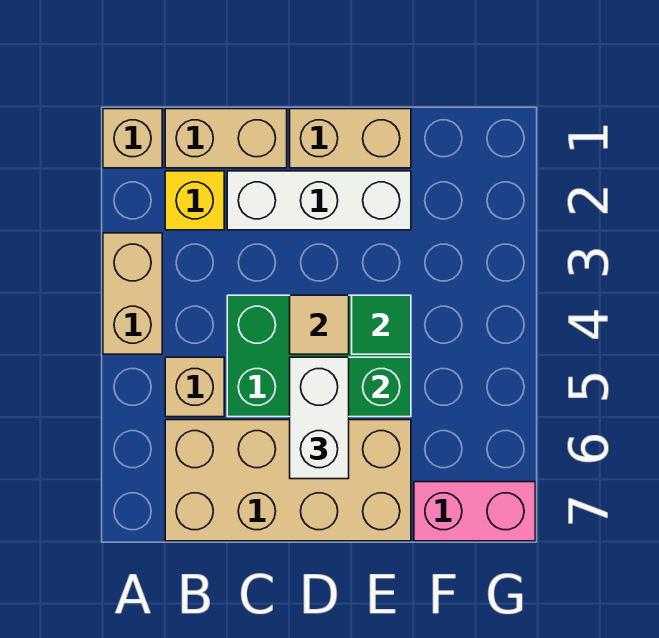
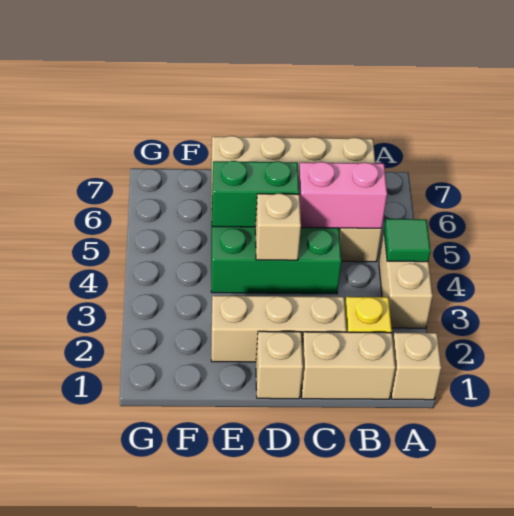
white 1x3 brick [227,171,411,230] -> tan 1x3 brick [211,296,347,362]
tan 1x2 brick [290,109,411,168] -> tan 1x1 brick [256,331,303,399]
tan 1x1 tile [290,295,349,354] -> tan 1x1 brick [255,193,301,260]
white 1x2 brick [290,357,349,479] -> none
green 1x1 tile [352,295,411,354] -> green 1x1 tile moved to [384,219,431,262]
pink 1x2 brick [414,482,535,541] -> pink 1x2 brick moved to [299,162,387,229]

